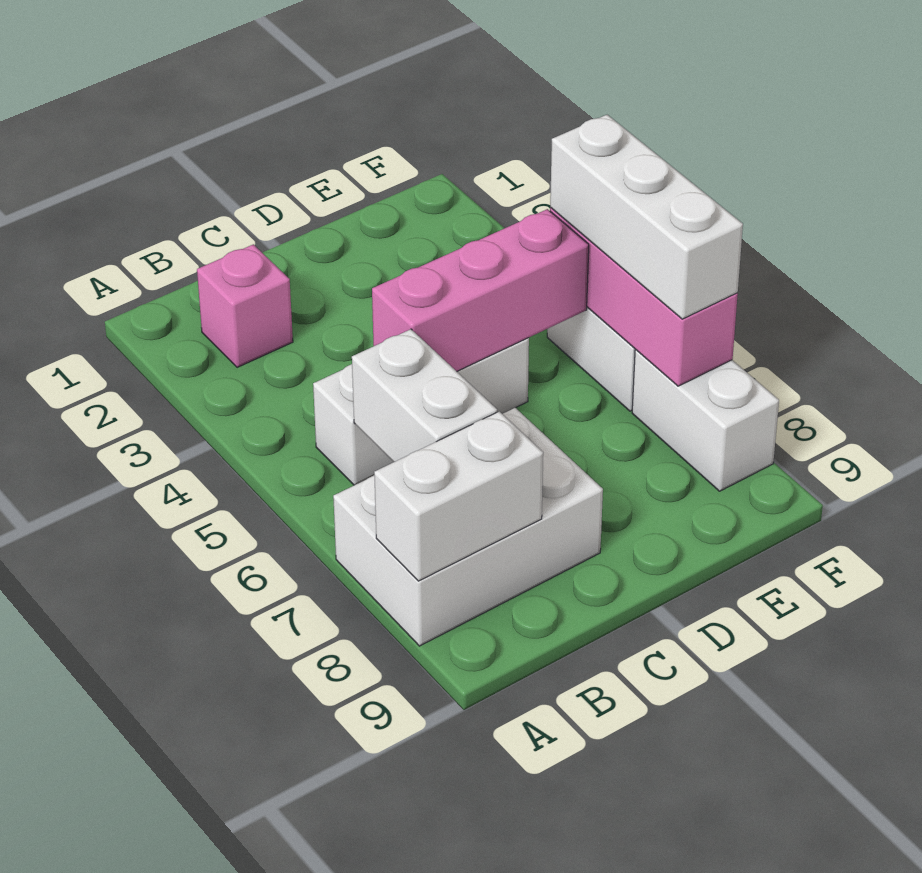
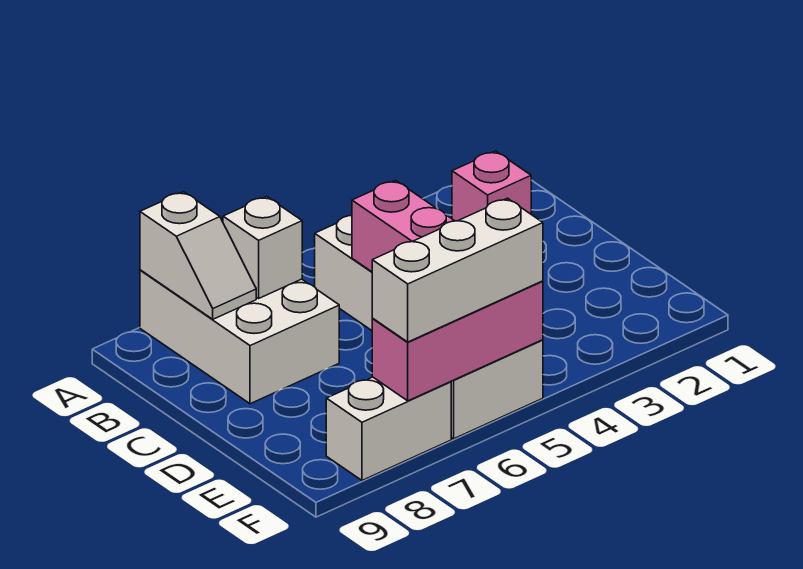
white 1x2 brick [374,411,543,581] -> white 1x2 slope [140,192,256,319]
white 1x2 brick [352,329,497,462] -> white 1x1 brick [223,196,302,298]

